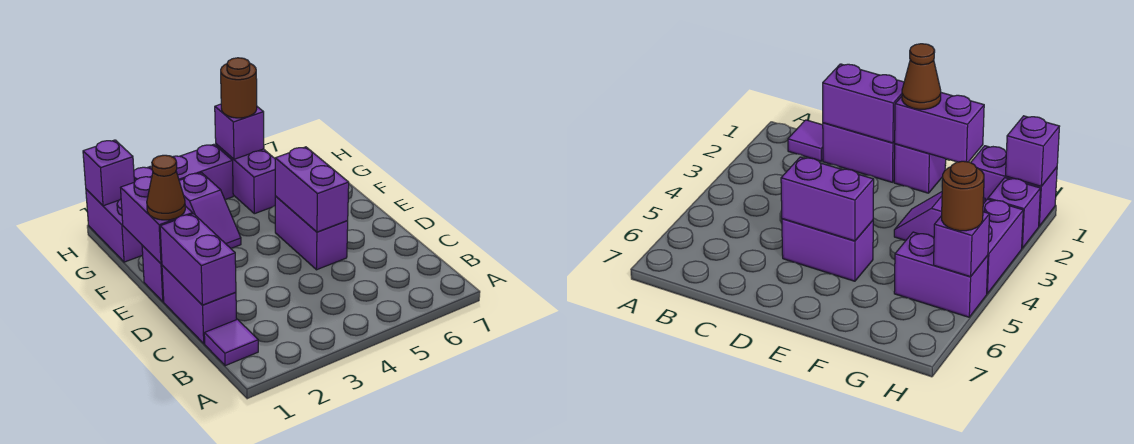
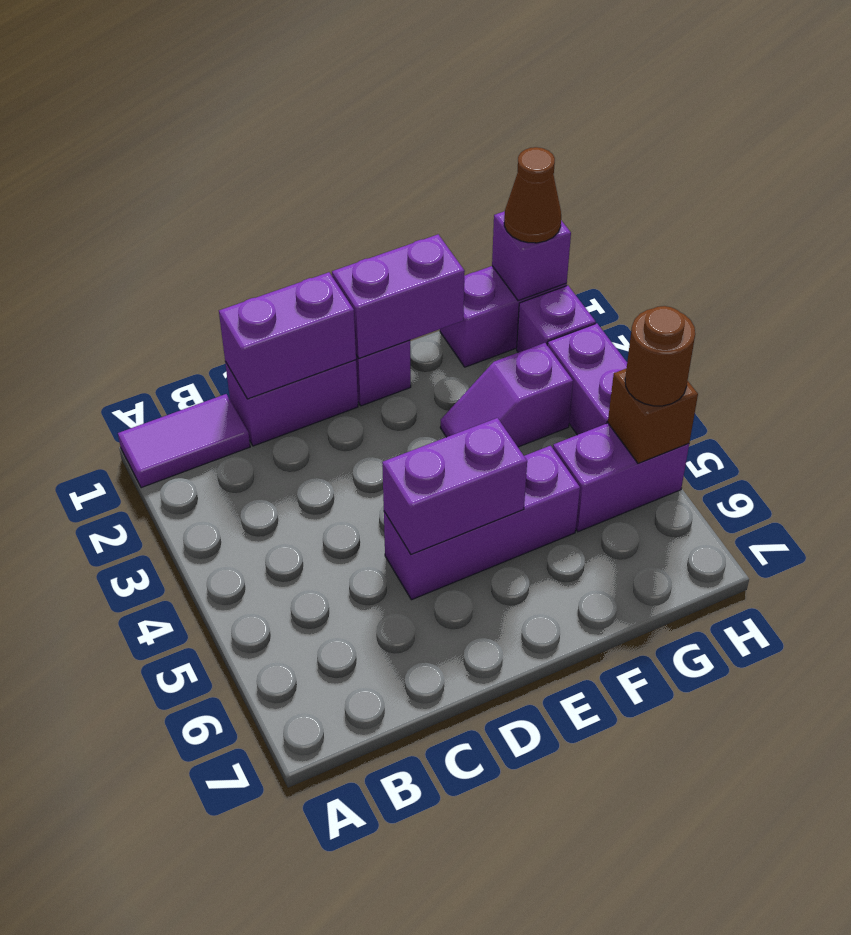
purple 1x1 tile [204,319,258,366] -> purple 1x2 tile [118,394,250,488]
purple 1x2 brick [275,196,348,270] -> purple 1x3 brick [384,446,580,600]
brown 1x1 cone [147,155,185,220] -> brown 1x1 cone moved to [504,147,561,243]
purple 1x1 brick [215,104,264,159] -> brown 1x1 brick [608,369,698,463]

